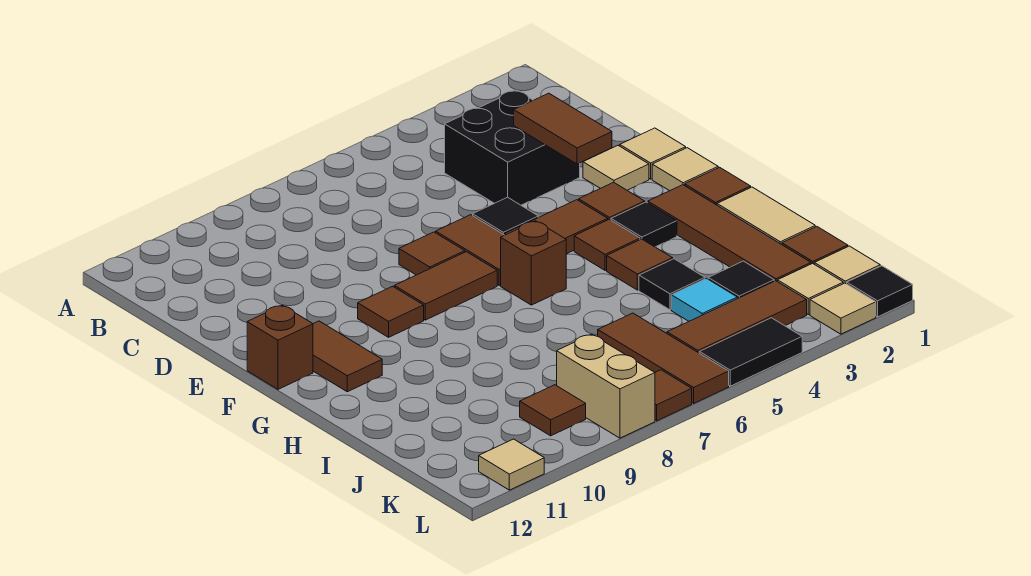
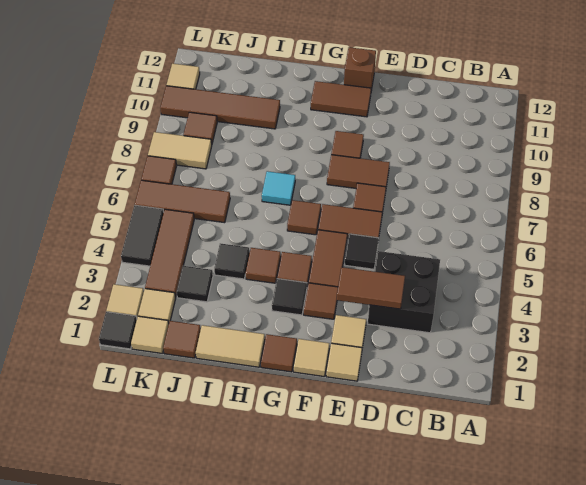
brown 1x2 tile [394,252,497,320] -> brown 1x2 tile turned to [327,155,390,188]
brown 1x4 tile [648,185,811,282] -> brown 1x4 tile moved to [160,86,280,129]
brown 1x1 brick [501,221,566,305] -> brown 1x1 tile [287,200,321,235]
cyan 1x1 tile [671,279,737,321] -> cyan 1x1 tile moved to [262,171,295,205]
tan 1x2 brick [557,334,655,438] -> tan 1x2 tile [148,132,212,169]

